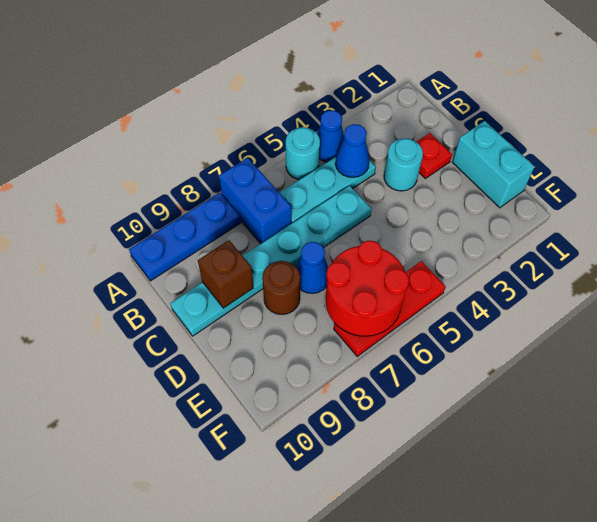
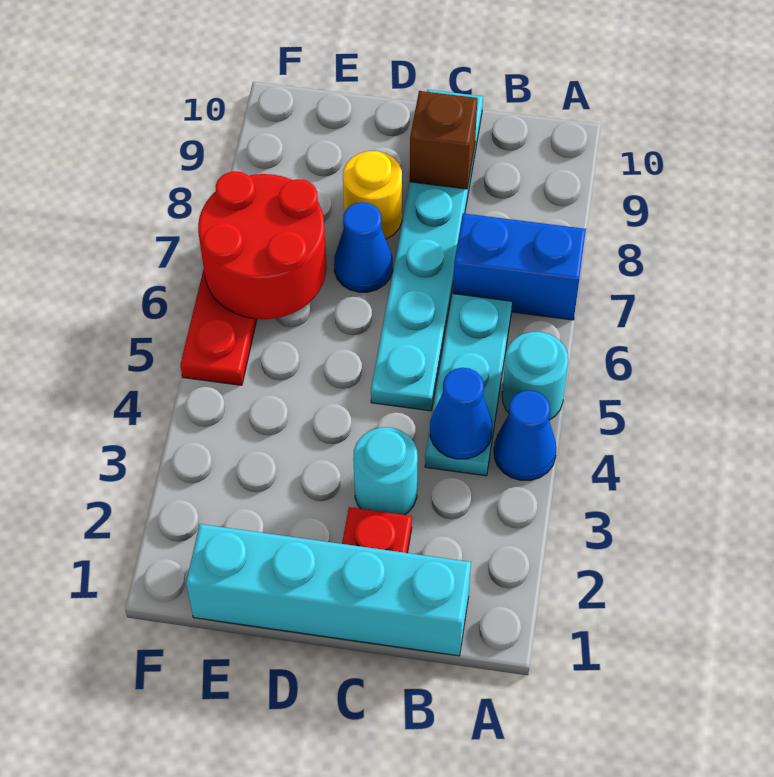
blue 1x3 plate [129,193,241,281] -> none
cyan 1x2 brick [452,121,535,208] -> cyan 1x4 brick [186,524,471,656]
brown 1x1 round brick [262,261,300,315] -> yellow 1x1 round brick [343,151,402,239]

